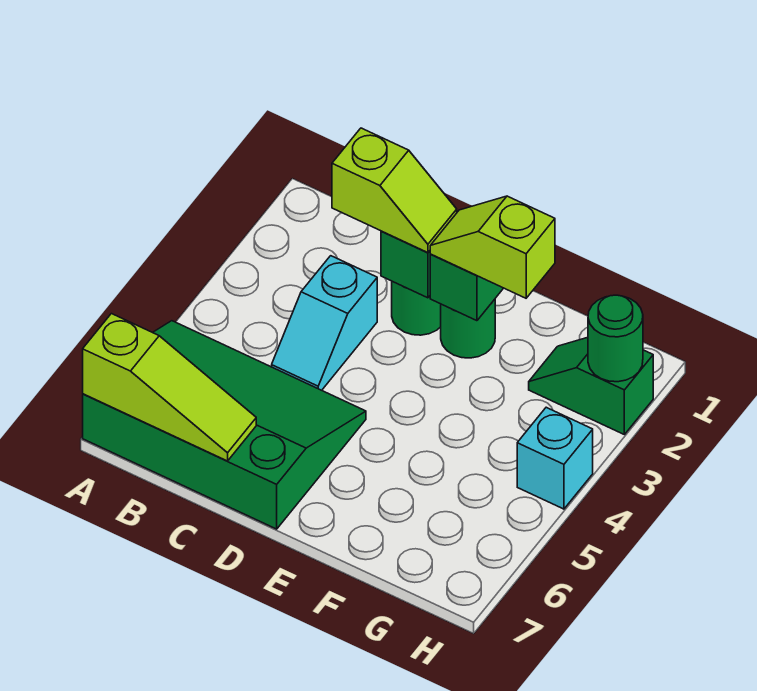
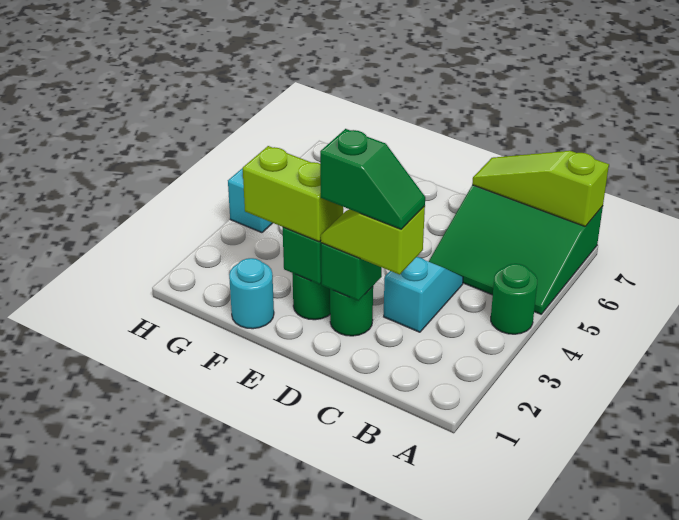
green 3x4 slope [83,321,366,529] -> green 3x3 slope [429,185,603,314]
lime 1x2 slope [430,196,555,298] -> lime 1x2 brick [243,146,343,242]
none -> cyan 1x1 round brick [229,258,274,329]
green 1x2 slope [529,337,653,434] -> green 1x2 slope moved to [320,129,425,229]
green 1x1 round brick [588,295,643,382] -> green 1x1 round brick moved to [491,264,537,334]

